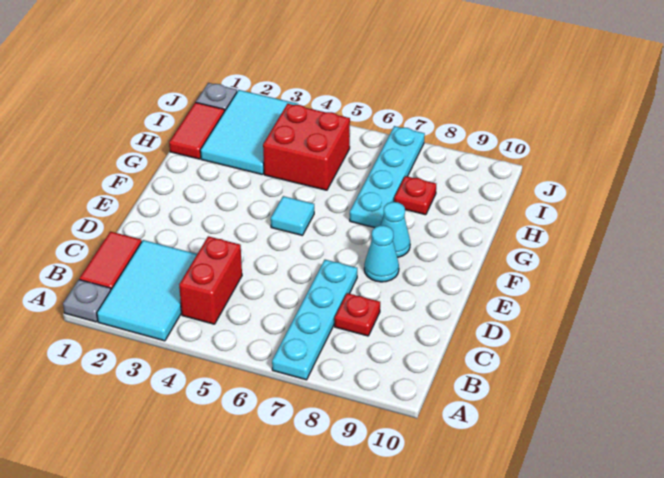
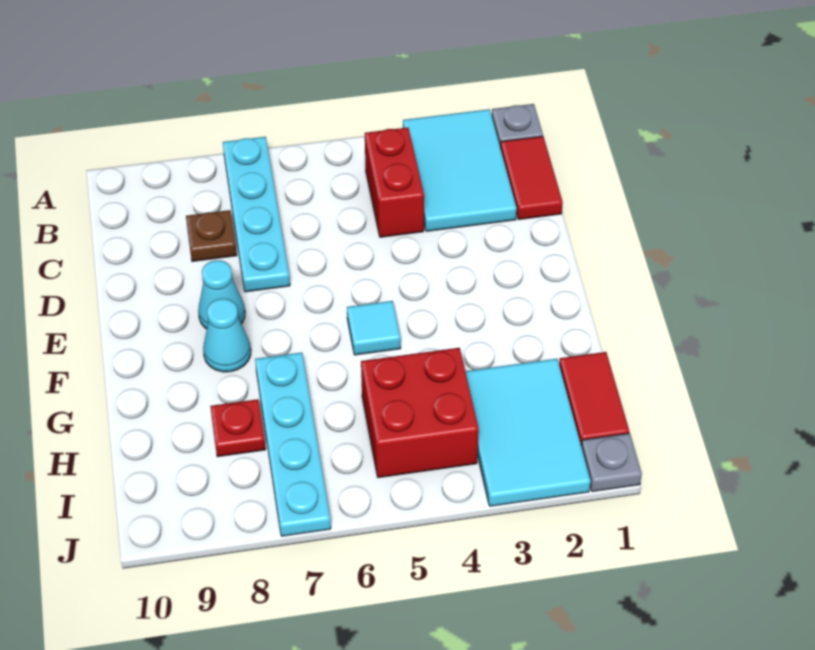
red 1x1 plate [335,293,380,336] -> brown 1x1 plate [186,210,237,262]

